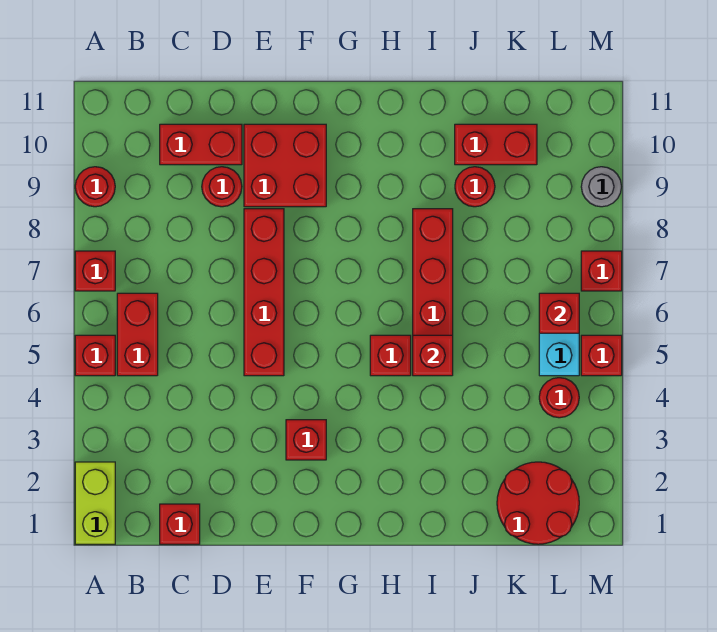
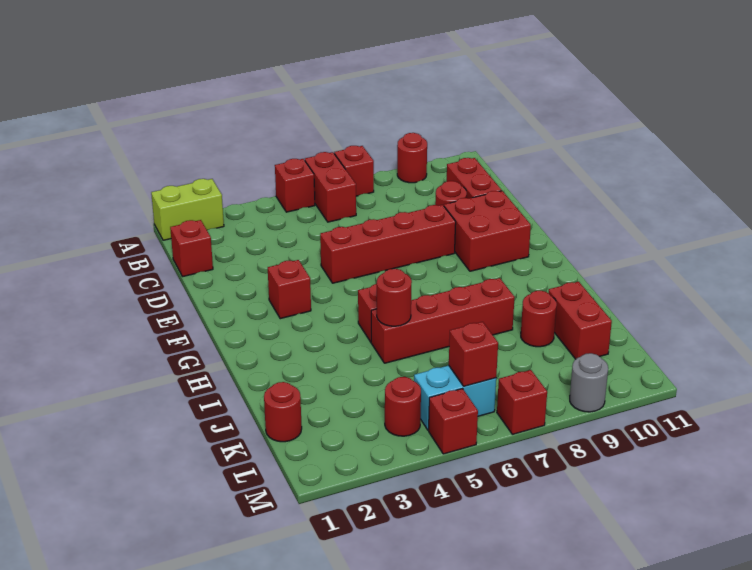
red 1x2 brick [117,293,158,376] -> red 1x2 brick turned to [305,152,356,222]
red 1x1 brick [413,335,453,376] -> red 1x1 round brick [377,269,412,326]
red 2x2 round brick [497,462,579,544] -> red 1x1 round brick [264,382,302,442]

